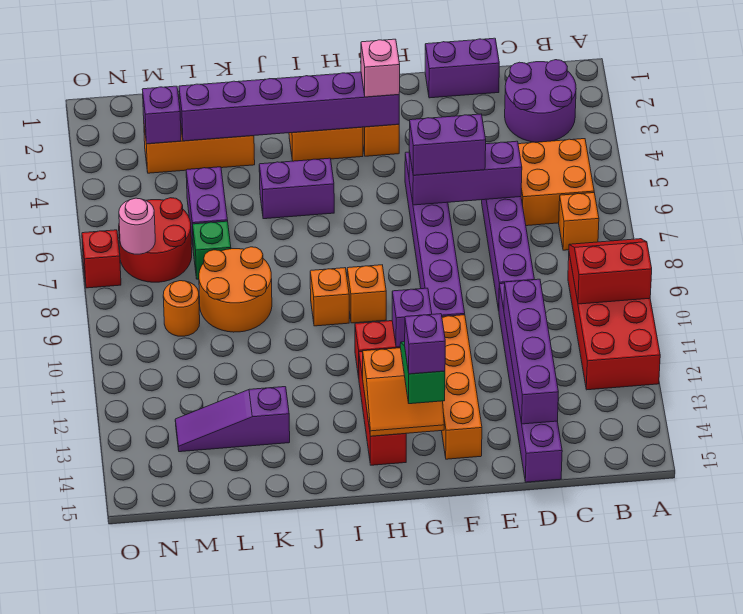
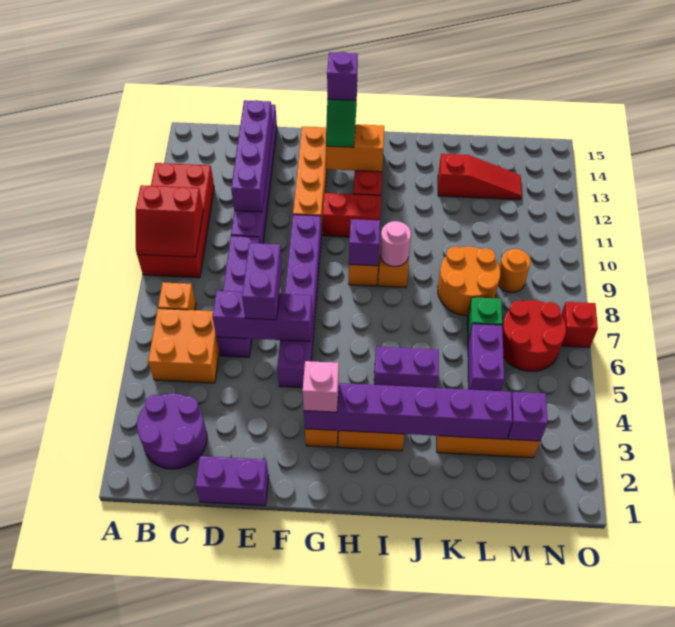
purple 1x2 brick [409,114,486,175] -> purple 1x2 brick turned to [242,243,282,320]
purple 1x1 brick [392,288,432,347] -> purple 1x1 brick moved to [349,219,380,266]
purple 1x3 slope [175,387,290,452] -> red 1x3 slope [438,154,522,200]
pink 1x1 round brick [119,198,155,254] -> pink 1x1 round brick moved to [380,221,411,267]

